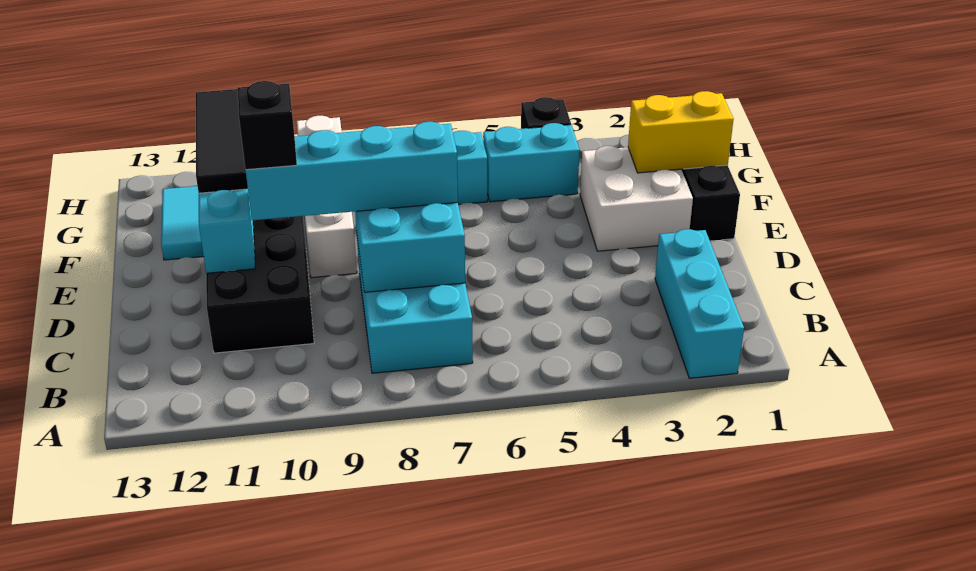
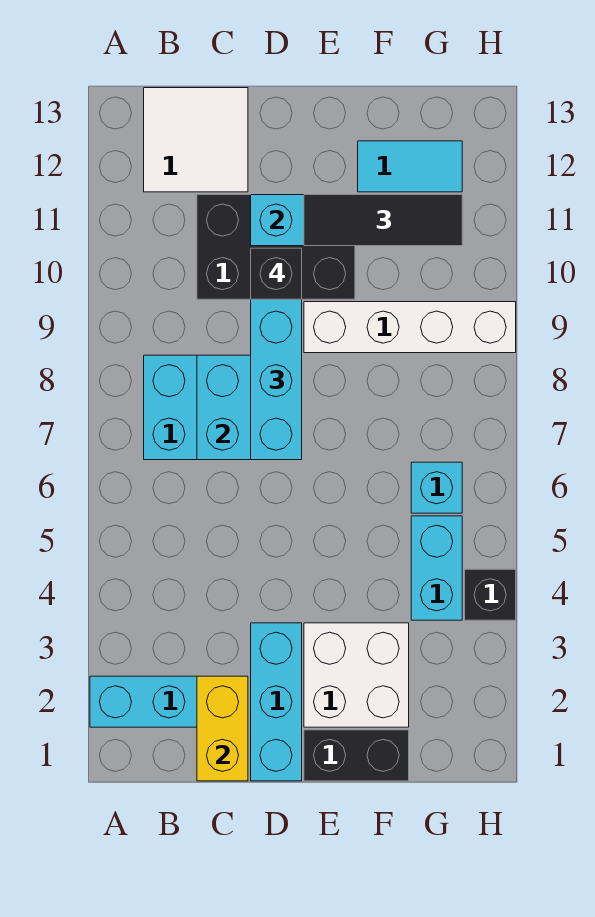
none -> white 2x2 tile [144,88,248,192]
none -> cyan 1x3 brick [251,623,302,781]
yellow 1x2 brick [628,91,733,173] -> yellow 1x2 brick moved to [197,676,248,781]

